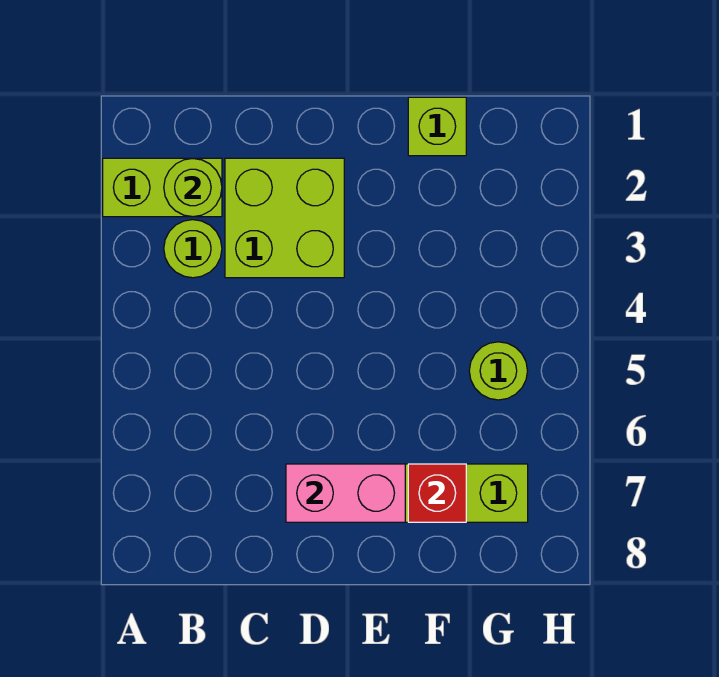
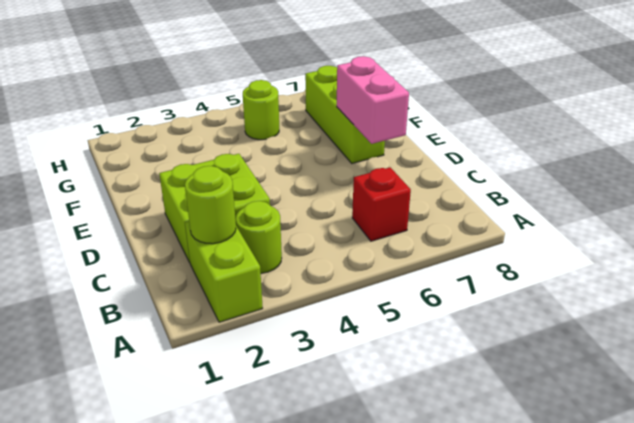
lime 1x1 brick [408,97,466,156] -> none
red 1x1 brick [408,464,466,522] -> red 1x1 brick moved to [352,167,411,241]

